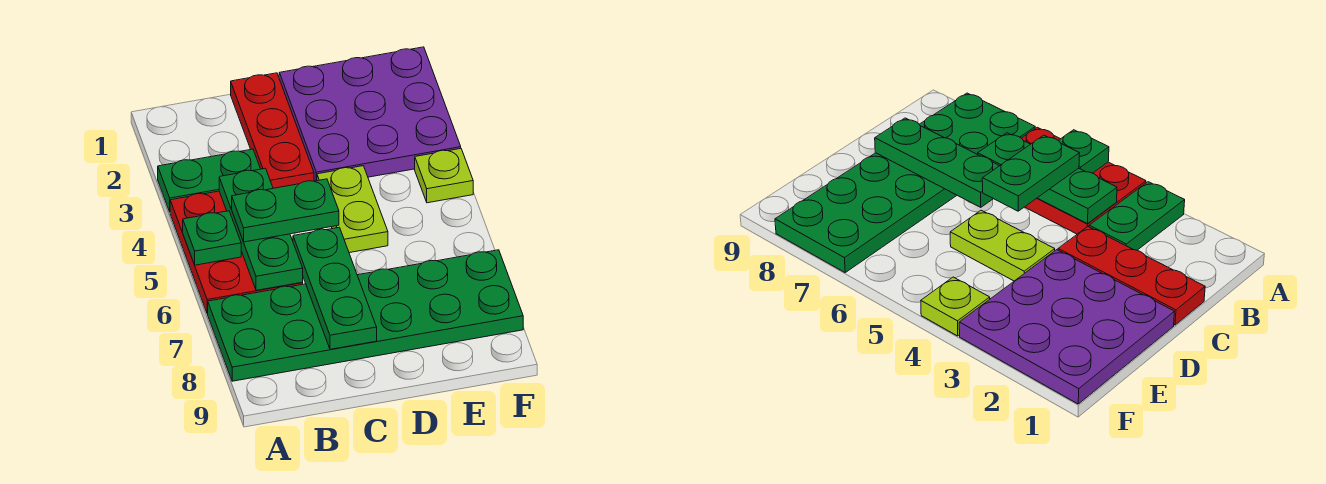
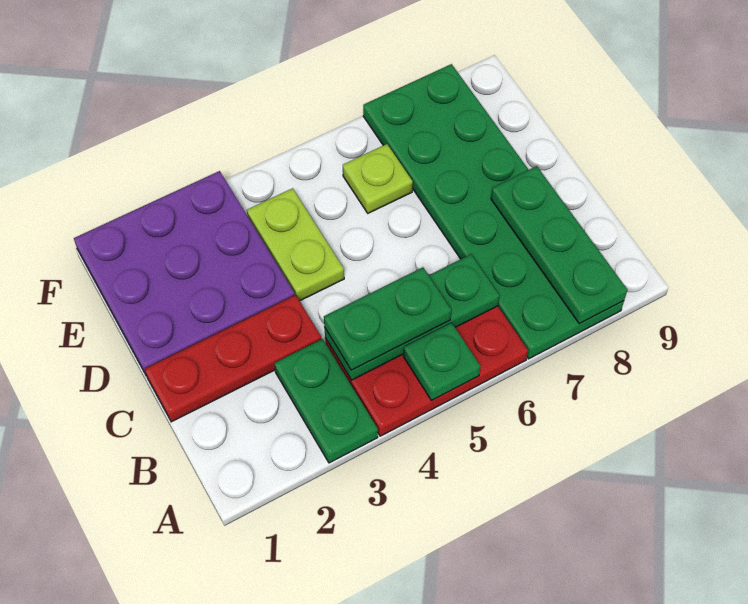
green 1x2 plate [232,179,339,242] -> green 1x2 plate turned to [324,267,451,370]
green 1x3 plate [293,227,377,349] -> green 1x3 plate turned to [491,166,627,324]
lime 1x2 plate [317,166,388,253] -> lime 1x2 plate turned to [247,188,344,301]
lime 1x1 plate [415,149,473,203] -> lime 1x1 plate moved to [343,144,413,213]

